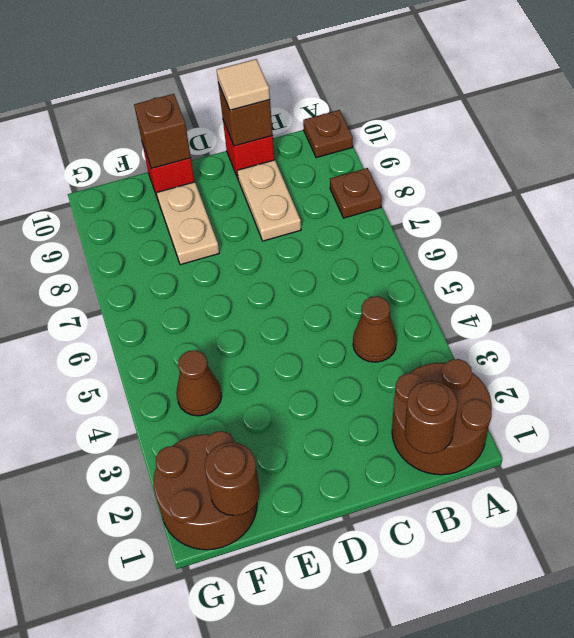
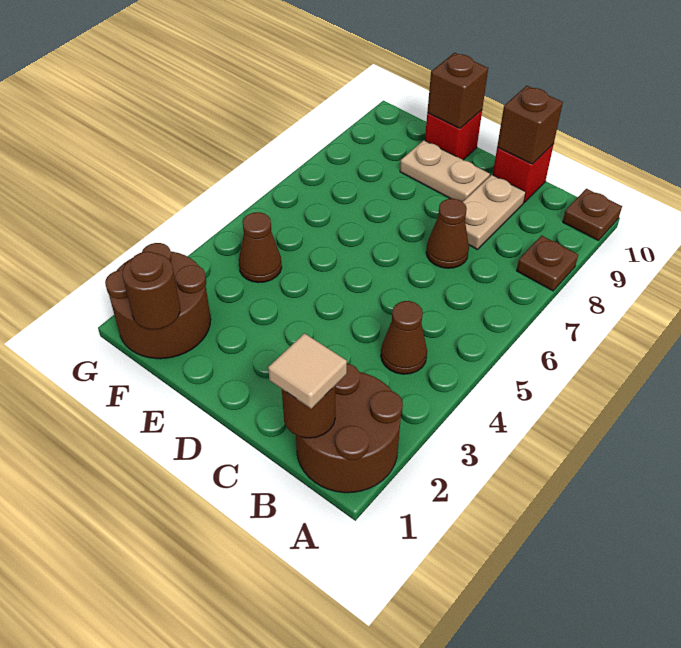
none -> brown 1x1 cone [426,199,469,268]
tan 1x1 tile [217,59,270,110] -> tan 1x1 tile moved to [268,334,347,409]
tan 1x2 plate [157,182,219,265] -> tan 1x2 plate turned to [400,140,490,202]

